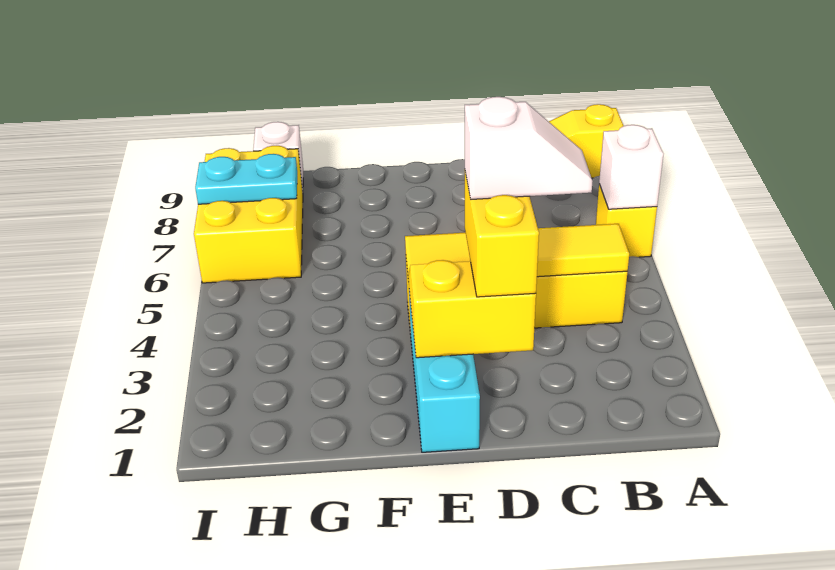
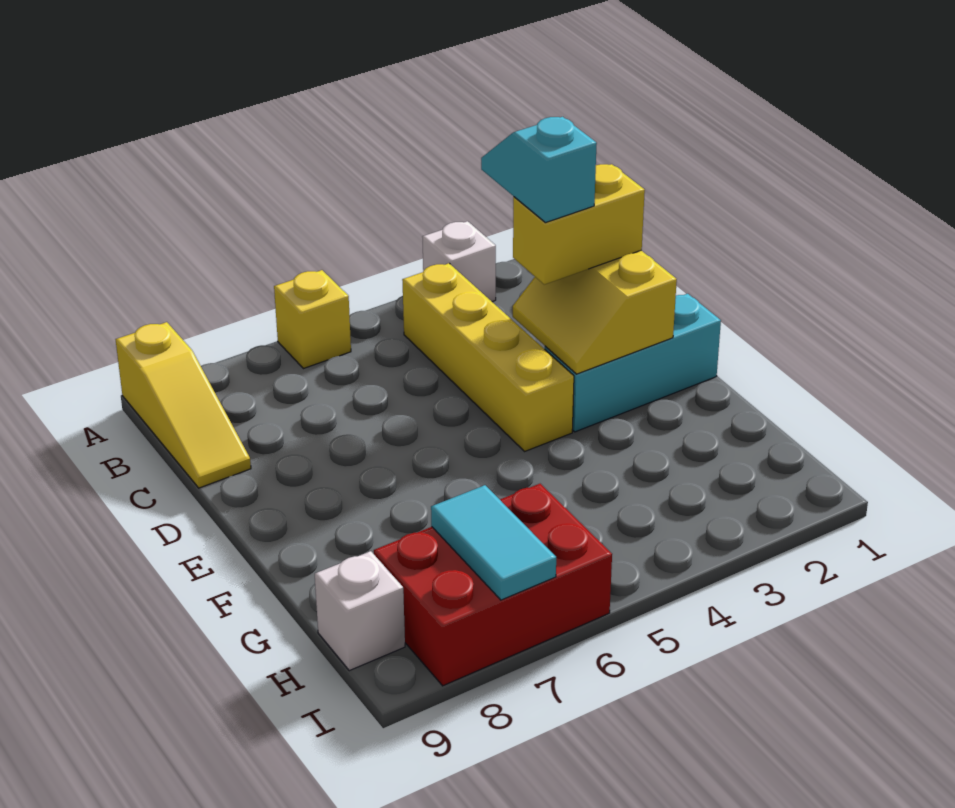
white 1x1 brick [599,125,663,209] -> white 1x1 brick moved to [423,221,496,302]
yellow 1x4 tile [405,224,629,282] -> none
white 1x2 slope [465,97,593,199] -> cyan 1x2 slope [481,117,597,223]
yellow 2x3 brick [194,146,303,283] -> red 2x3 brick [374,484,612,686]
cyan 1x2 plate [195,154,297,204] -> cyan 1x2 tile [431,485,556,600]

